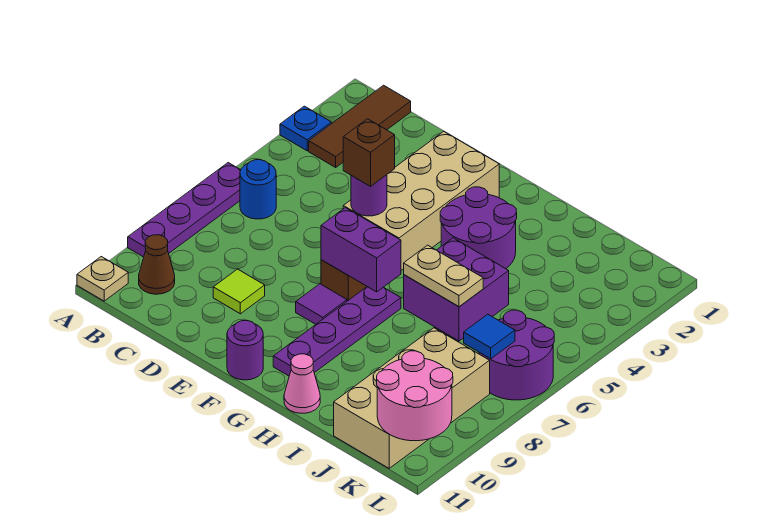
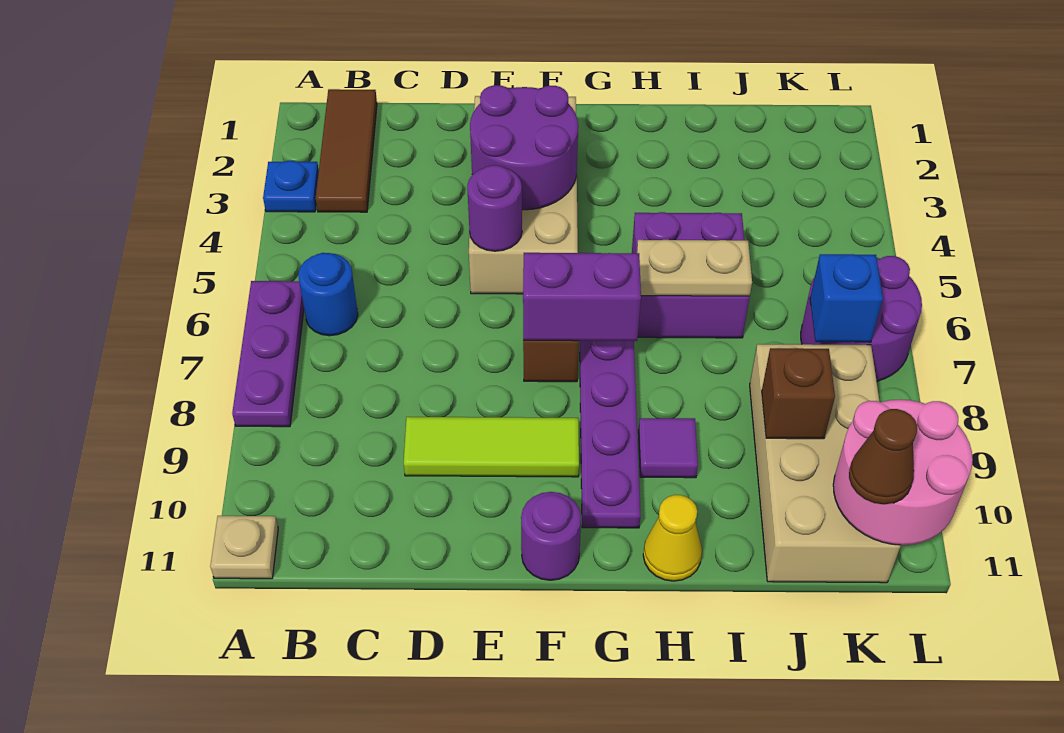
purple 1x4 plate [128,163,241,257] -> purple 1x3 plate [232,281,304,427]
brown 1x1 cone [139,235,175,294] -> brown 1x1 cone moved to [849,409,917,504]
lime 1x1 tile [213,269,265,314] -> lime 1x3 tile [404,417,579,477]
brown 1x1 brick [343,119,395,186] -> brown 1x1 brick moved to [762,348,835,439]
purple 1x1 tile [296,284,347,324] -> purple 1x1 tile moved to [638,418,698,478]
purple 2x2 round brick [440,187,517,269] -> purple 2x2 round brick moved to [470,85,578,210]
pink 1x1 cone [284,354,320,413] -> yellow 1x1 cone [643,495,702,581]
blue 1x1 tile [464,314,515,359] -> blue 1x1 brick [810,254,883,342]

